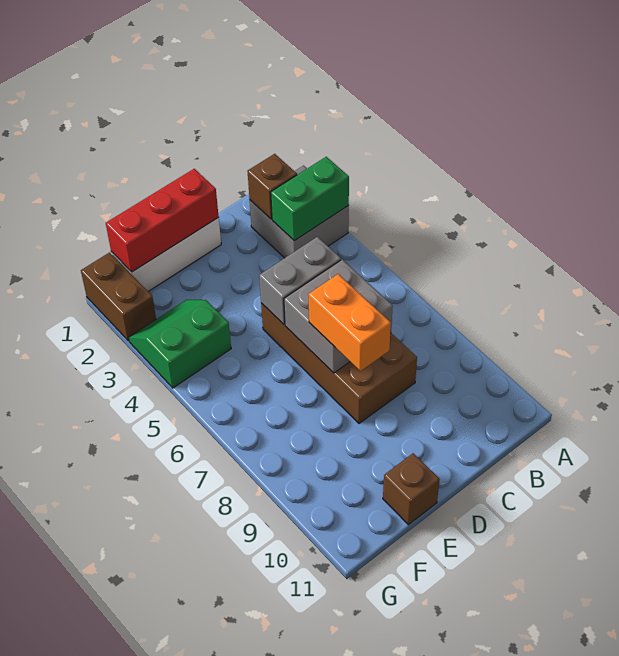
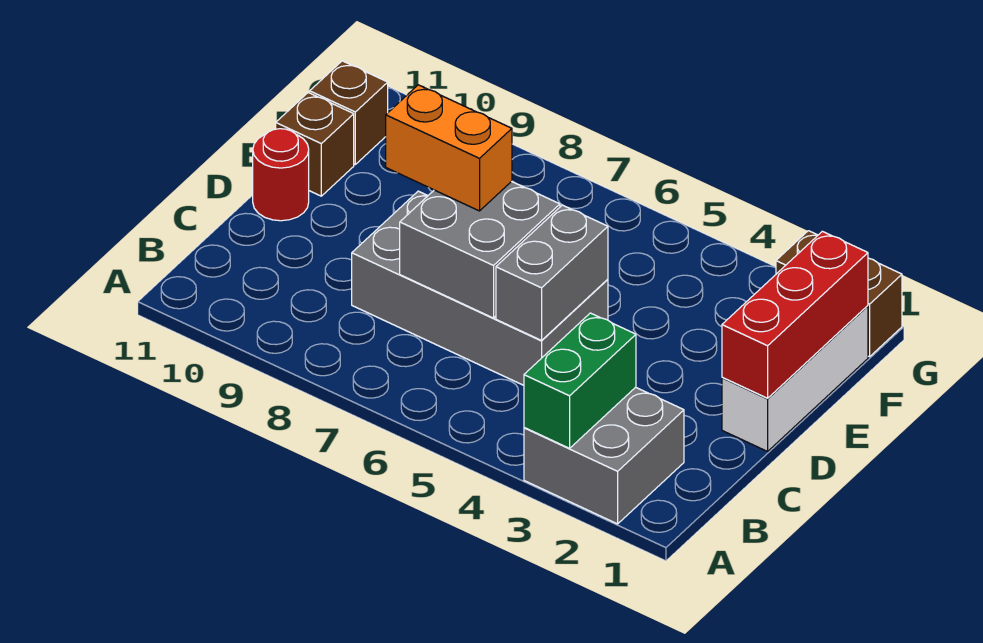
brown 1x1 brick [248,154,297,219] -> brown 1x1 brick moved to [310,61,388,164]
brown 2x4 brick [261,303,417,423] -> grey 2x4 brick [352,191,608,385]
none -> red 1x1 round brick [253,129,309,221]
green 2x2 slope [128,300,231,388] -> none

